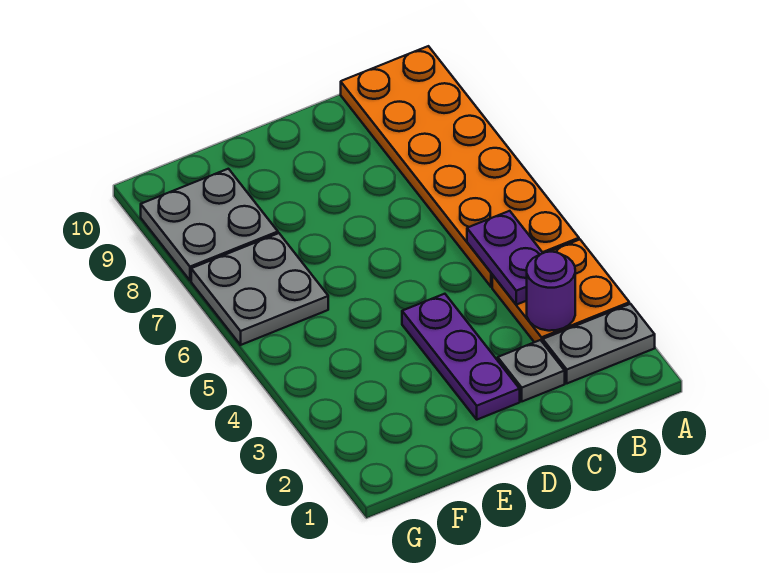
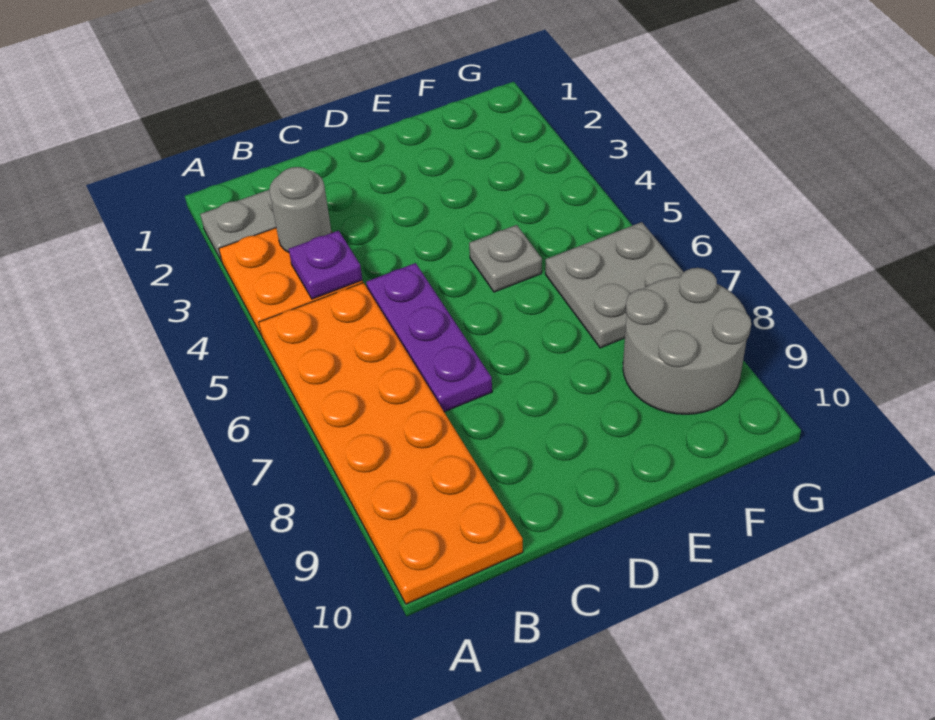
purple 1x1 round brick [527,252,575,331] -> grey 1x1 round brick [269,167,332,252]
purple 1x2 plate [467,211,543,305] -> purple 1x1 plate [289,230,362,299]
grey 1x1 plate [498,340,565,401] -> grey 1x1 plate moved to [469,225,542,292]
purple 1x3 plate [402,294,520,420] -> purple 1x3 plate moved to [366,263,492,412]
grey 2x2 plate [141,169,278,281] -> grey 2x2 round brick [623,268,751,414]

